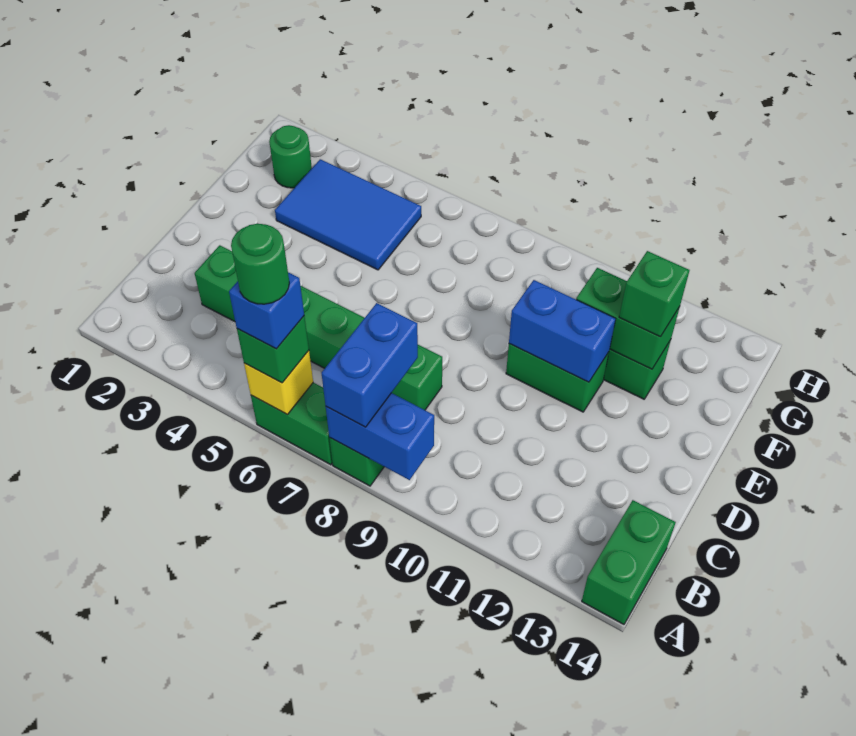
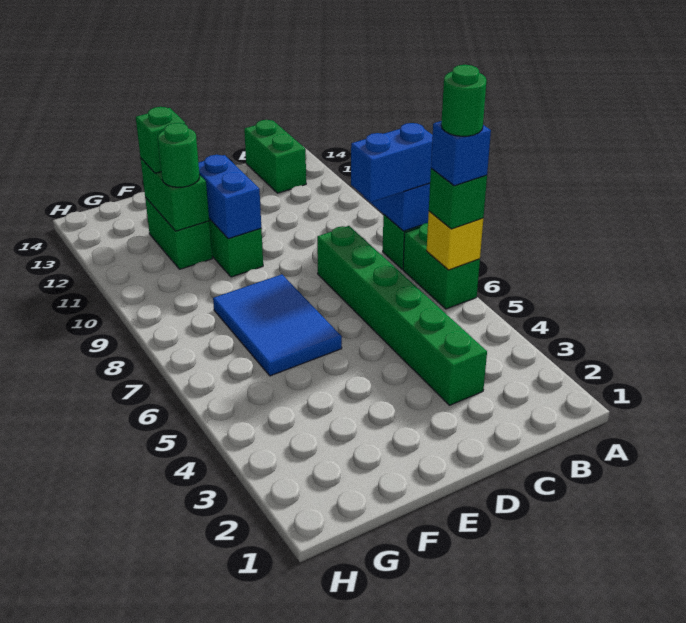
green 1x2 brick [582,500,676,624] -> green 1x2 brick turned to [244,120,306,193]
blue 2x3 tile [275,159,421,270] -> blue 2x3 tile moved to [213,274,342,376]
green 1x1 round brick [269,125,312,188] -> green 1x1 round brick moved to [158,123,200,187]

